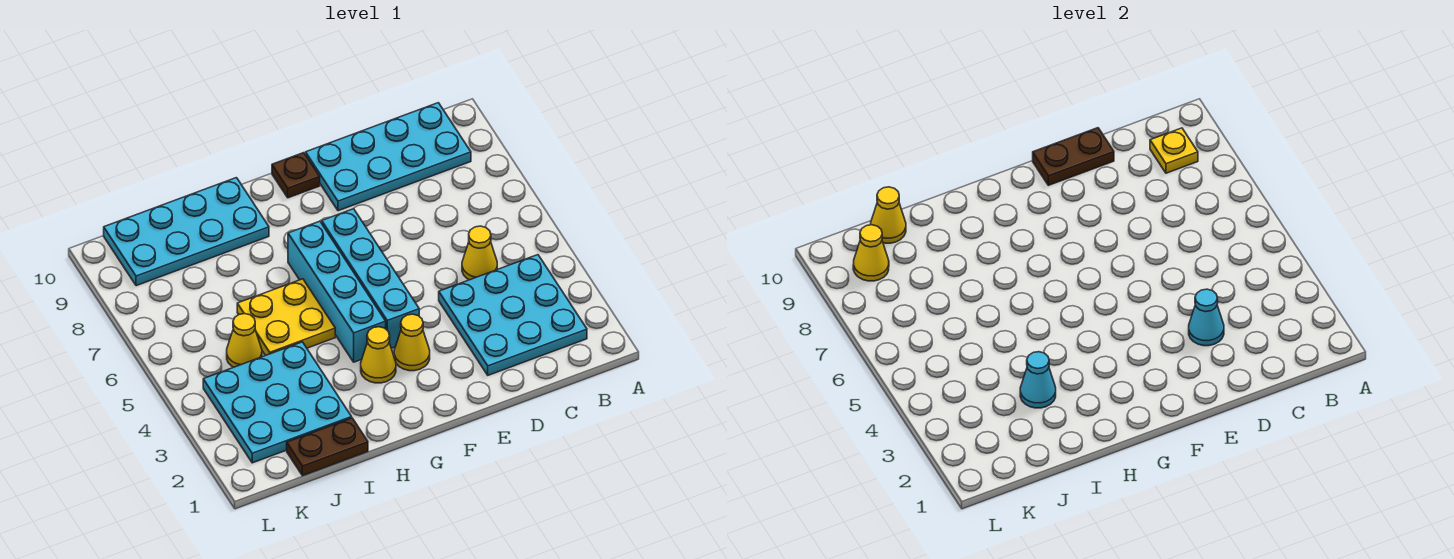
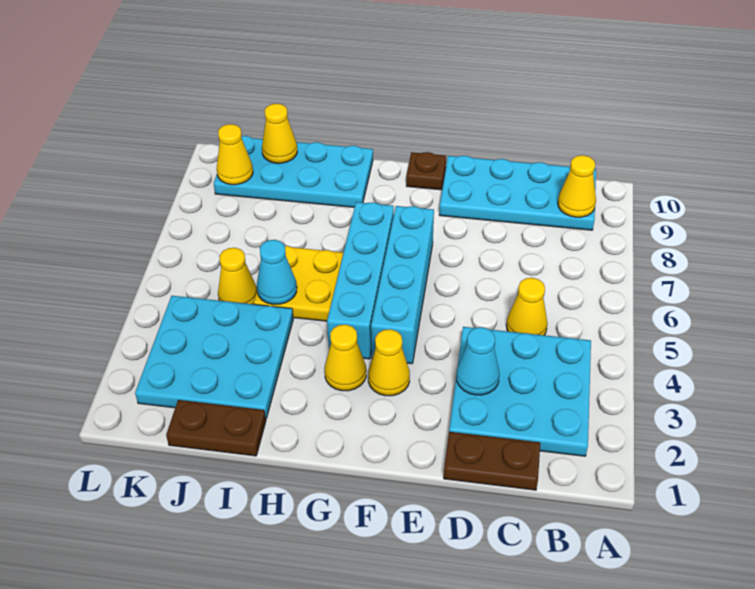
yellow 1x1 plate [1150,128,1198,173] -> yellow 1x1 cone [558,155,596,217]
brown 1x2 plate [1033,128,1114,185] -> brown 1x2 plate moved to [444,432,540,490]
cyan 1x1 cone [1020,352,1056,408] -> cyan 1x1 cone moved to [257,240,297,304]

